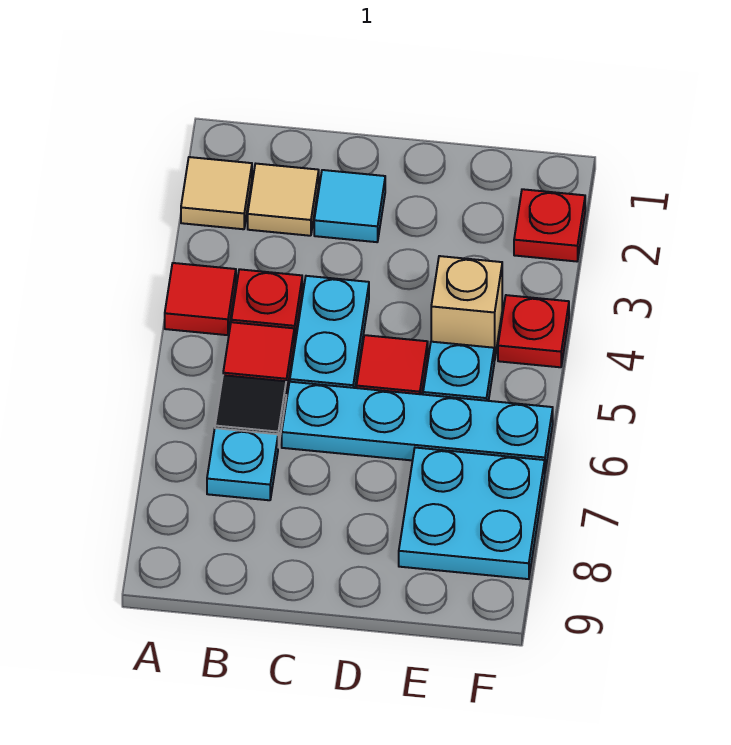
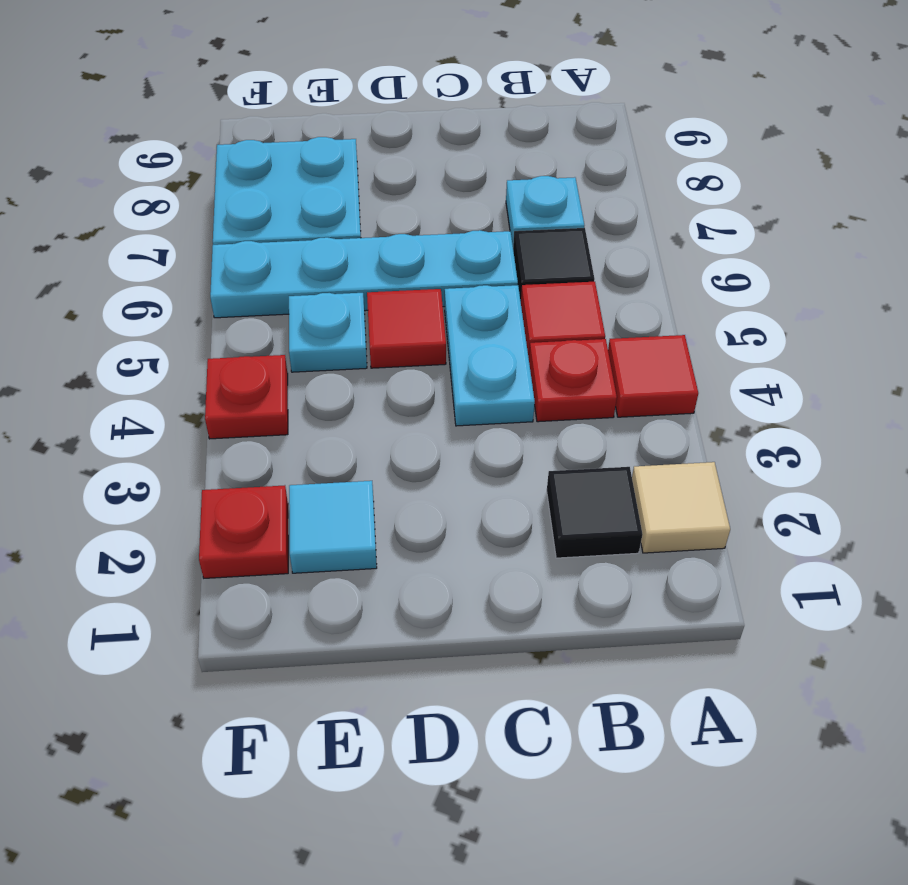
tan 1x1 tile [248,164,319,236] -> black 1x1 tile [547,467,642,558]
cyan 1x1 tile [314,170,385,242] -> cyan 1x1 tile moved to [289,481,377,573]
tan 1x1 brick [431,256,502,361] -> none

